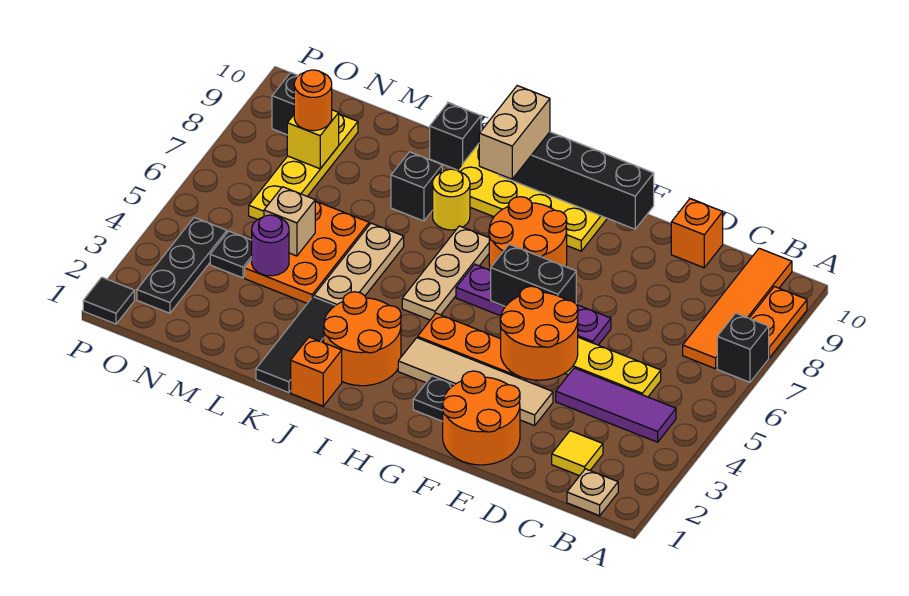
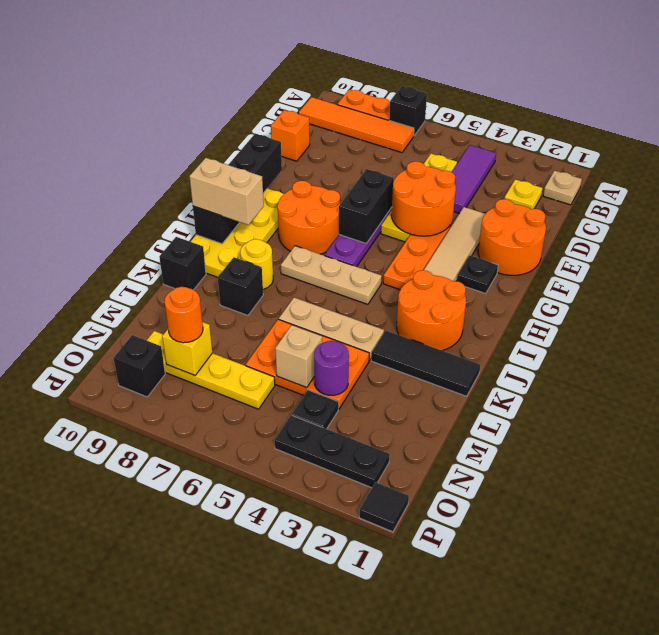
yellow 1x1 tile [552,431,603,476] -> yellow 1x1 plate [504,179,543,209]
orange 1x1 brick [291,337,342,406] -> none

